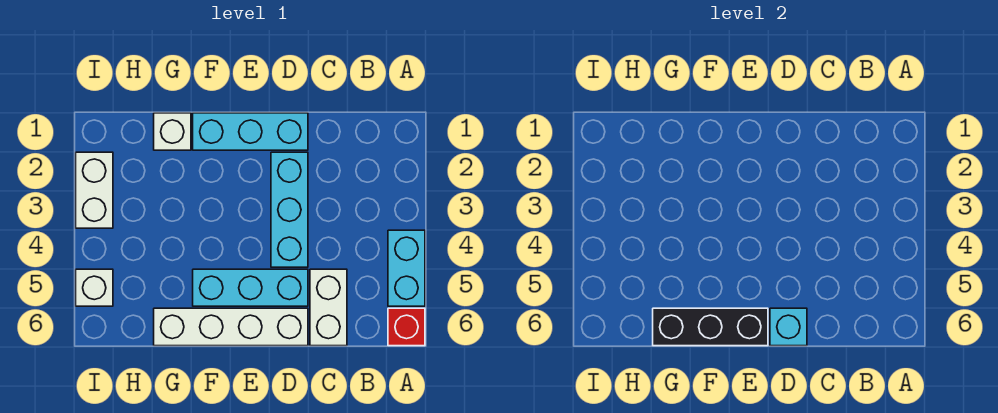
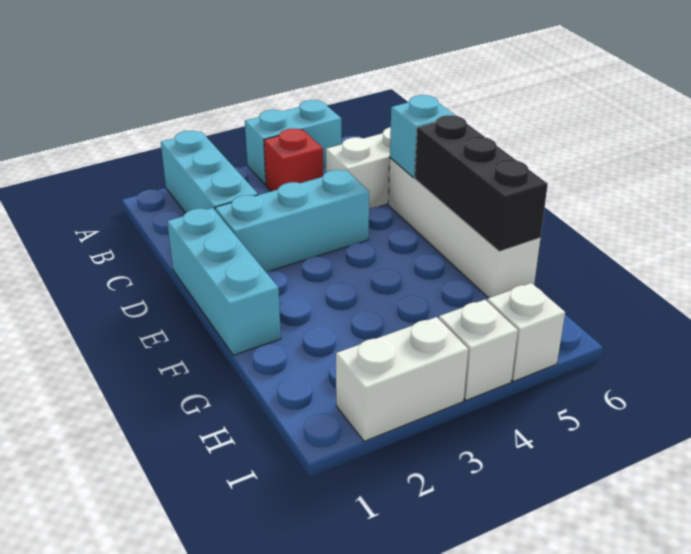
red 1x1 brick [388,308,425,346] -> red 1x1 brick moved to [264,129,323,191]
cyan 1x3 brick [193,269,308,306] -> cyan 1x3 brick moved to [161,131,258,213]
white 1x1 brick [154,113,191,150] -> white 1x1 brick moved to [439,300,518,401]

